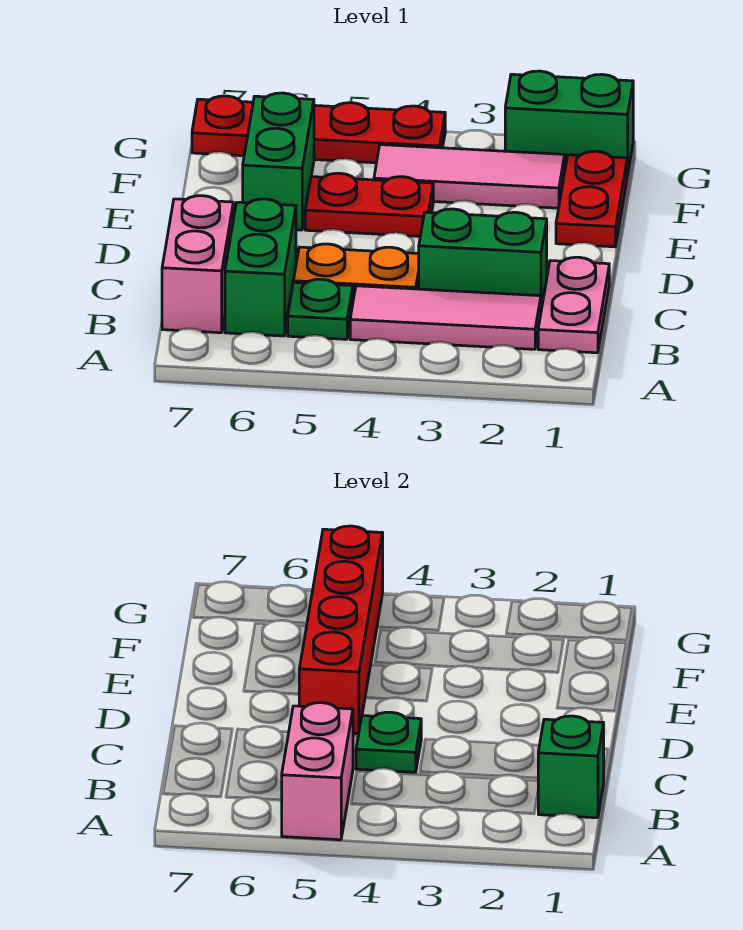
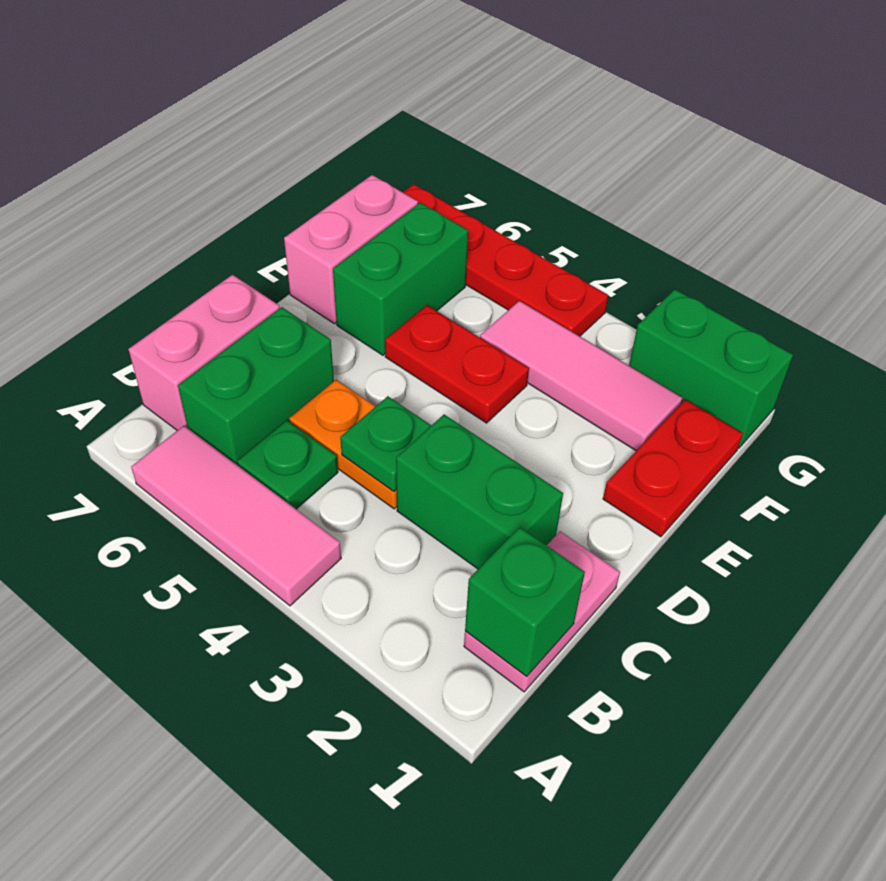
pink 1x2 brick [282,703,353,840] -> pink 1x2 brick moved to [284,175,418,324]
pink 1x3 tile [350,286,541,349] -> pink 1x3 tile moved to [131,426,341,606]
red 1x4 brick [299,526,383,734] -> none

